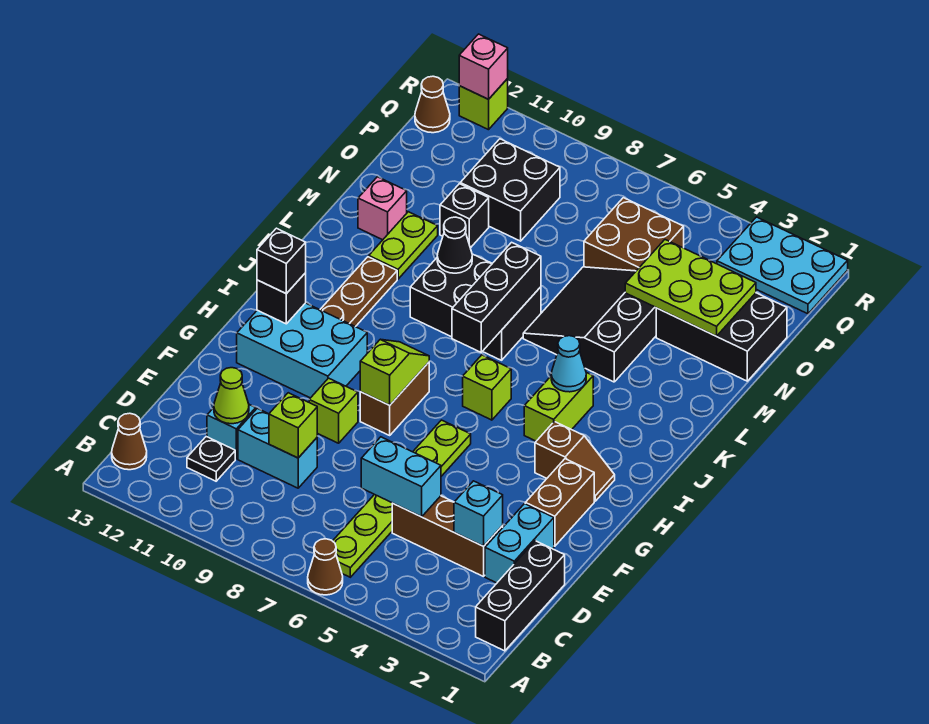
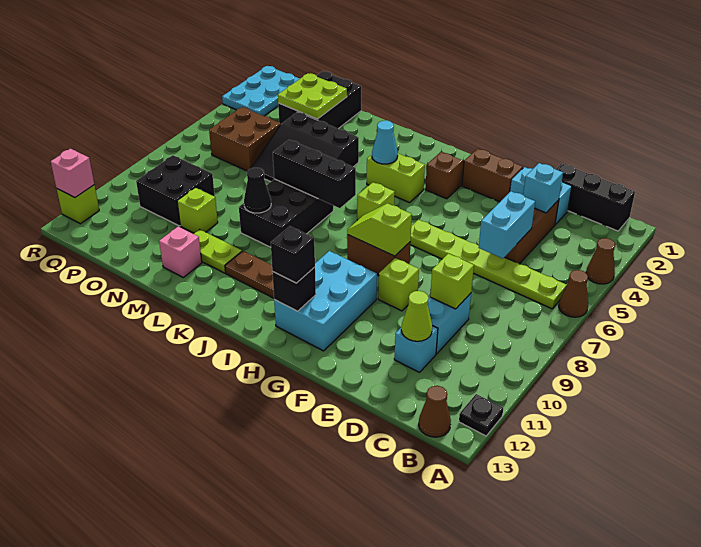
black 1x1 plate [187,437,235,481] -> black 1x1 plate moved to [459,394,503,436]
lime 2x3 plate [625,240,756,336] -> lime 2x2 plate [278,73,347,119]
black 1x1 brick [440,184,489,248] -> lime 1x1 brick [177,188,218,233]
brown 1x1 cone [415,76,450,133] -> brown 1x1 cone moved to [586,238,615,284]

